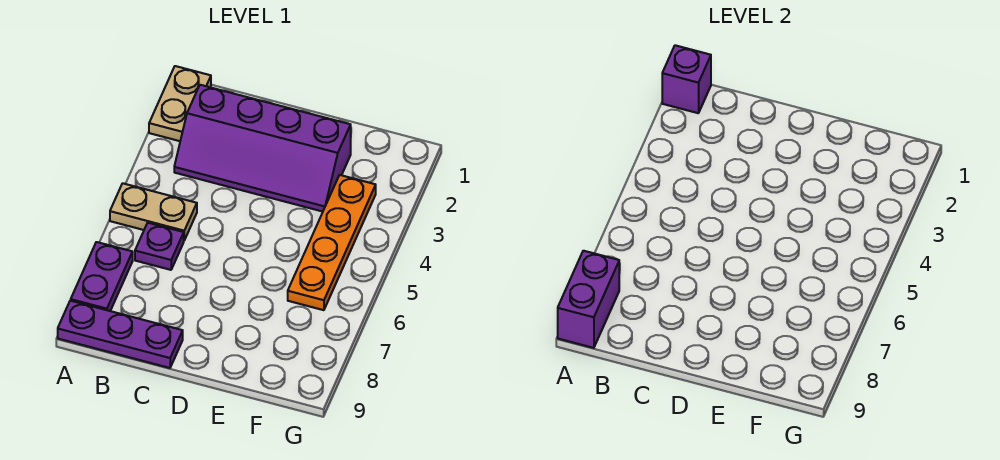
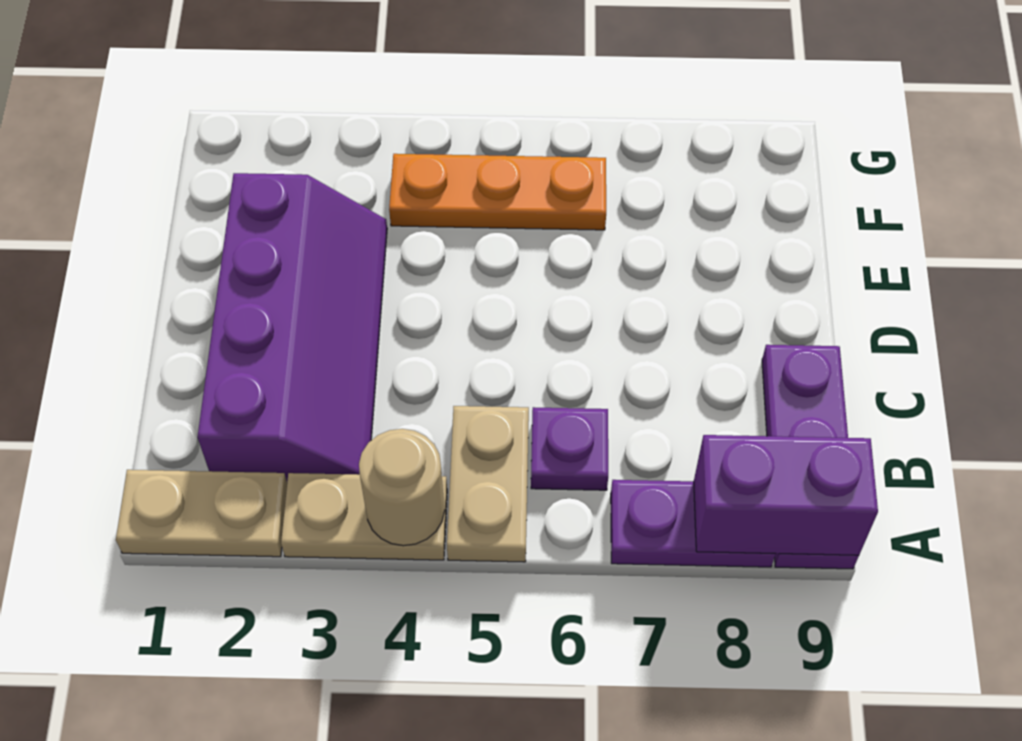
purple 1x1 brick [662,45,711,113] -> none
none -> tan 1x2 plate [281,473,447,560]
none -> tan 1x1 round brick [359,429,445,546]
orange 1x4 plate [288,175,376,310] -> orange 1x3 plate [389,154,606,230]

